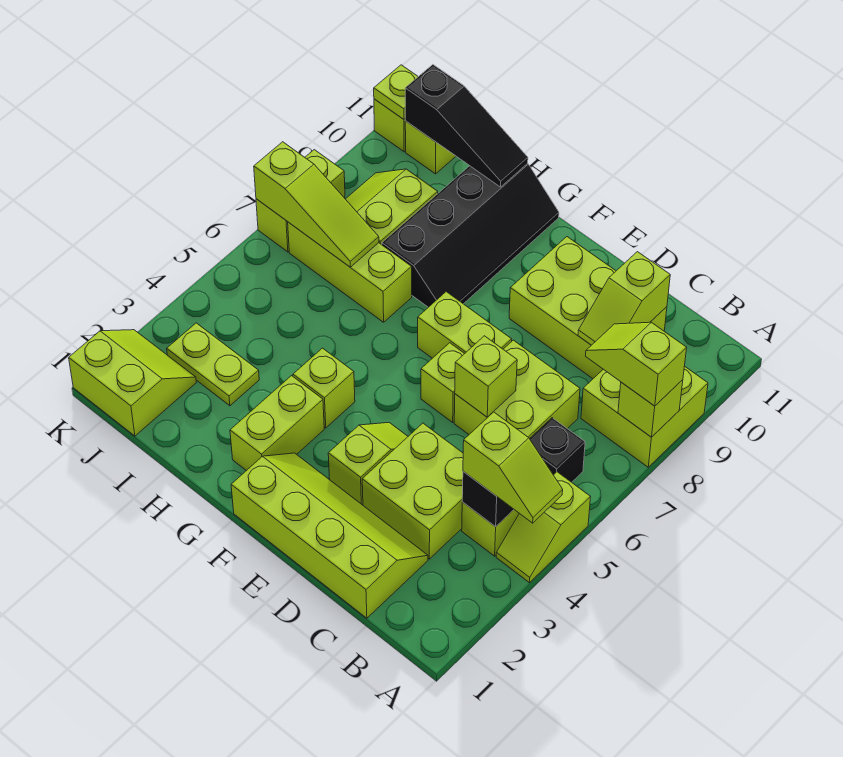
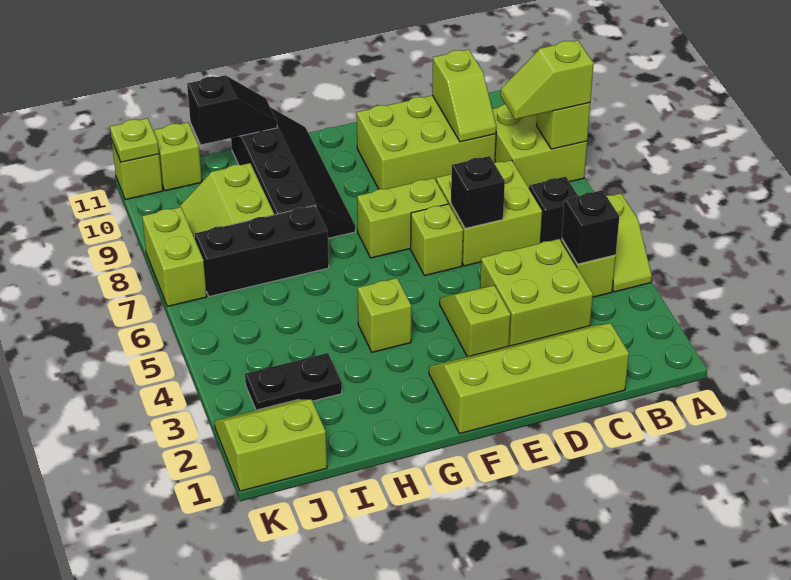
lime 1x2 slope [463,412,563,523] -> none
lime 1x1 brick [455,336,517,417] -> black 1x1 brick [451,156,505,229]
lime 1x2 brick [230,376,324,471] -> none
lime 1x3 brick [288,222,412,322] -> black 1x3 brick [195,206,329,297]
black 1x3 slope [405,65,528,187] -> black 1x2 slope [187,75,277,145]
lime 1x2 plate [167,323,259,406] -> black 1x2 plate [245,353,342,410]
lime 1x3 slope [254,142,379,267] -> none

